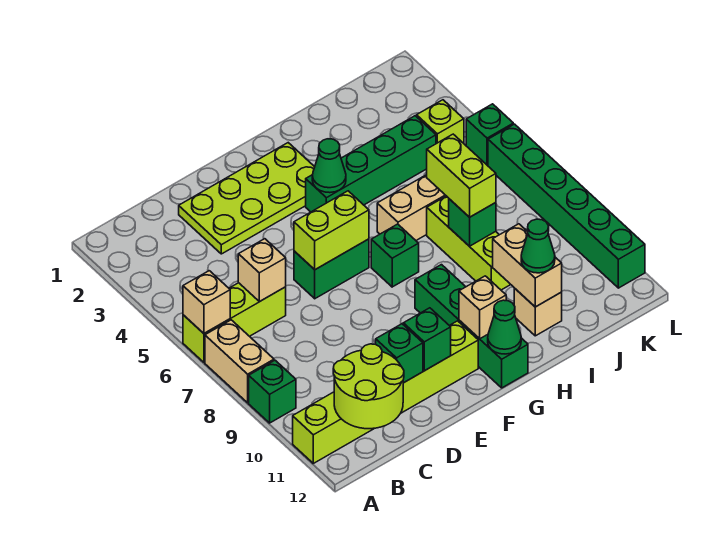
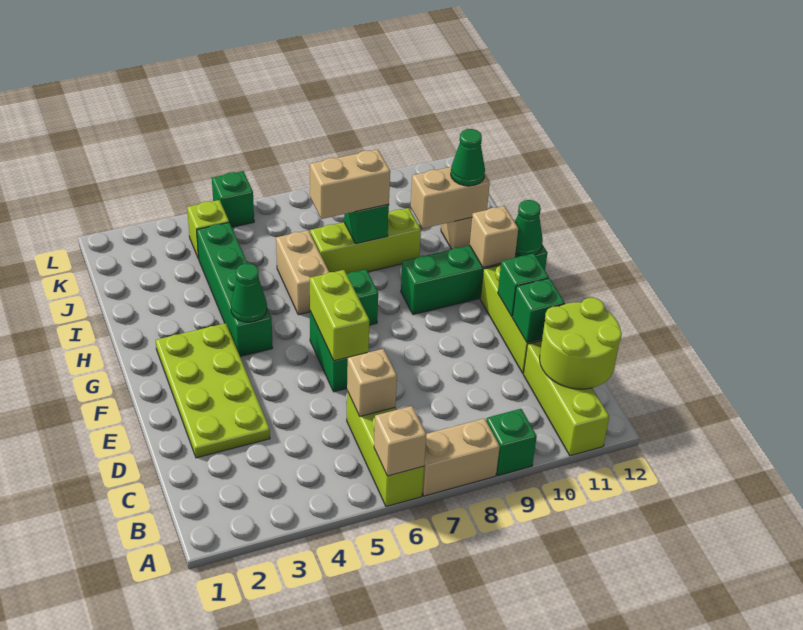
lime 1x2 brick [427,134,496,217] -> tan 1x2 brick [310,149,390,219]
green 1x6 brick [488,124,645,288] -> none

